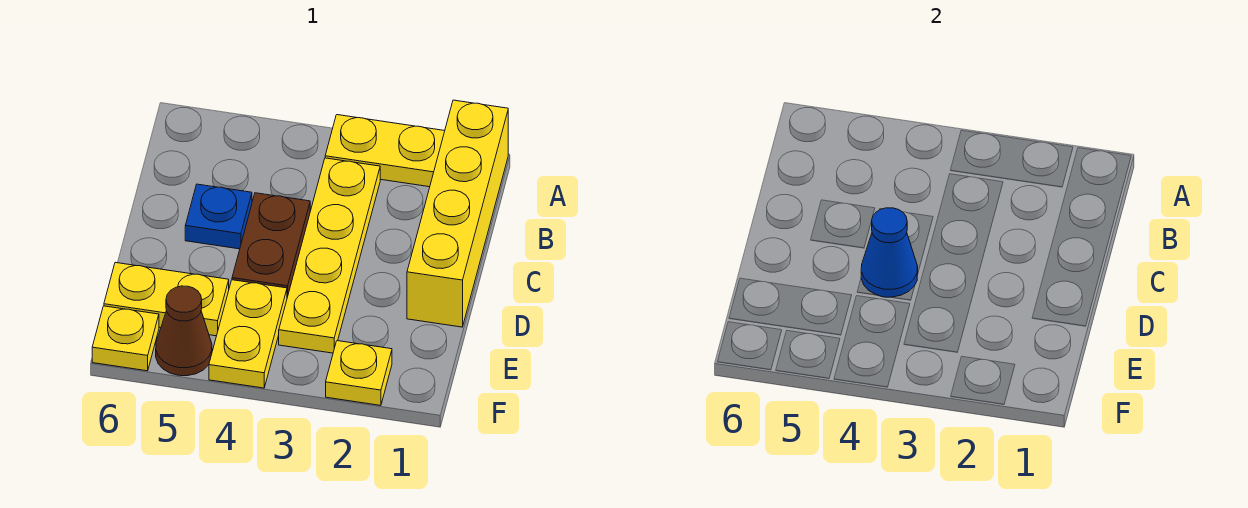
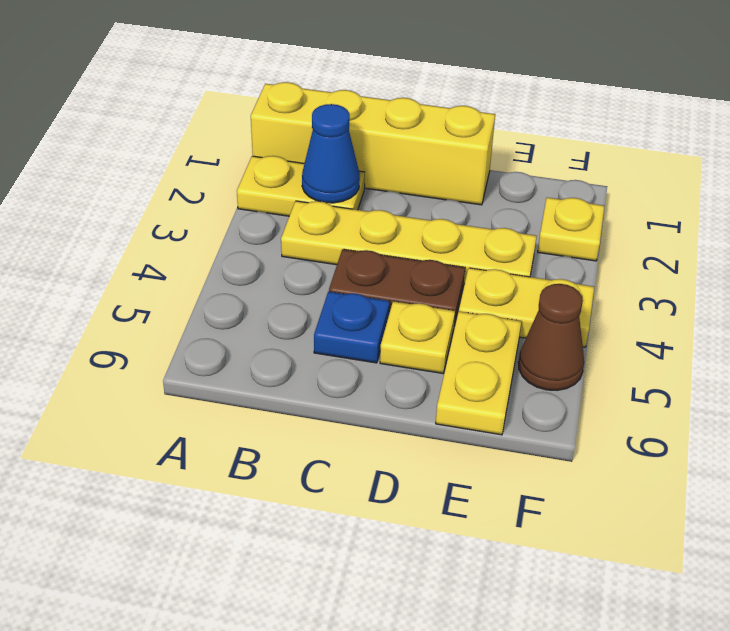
yellow 1x2 plate [325,115,445,187] -> yellow 1x2 plate turned to [237,156,365,216]
blue 1x1 cone [861,208,918,297] -> blue 1x1 cone moved to [302,104,360,203]
yellow 1x1 plate [92,306,159,371] -> yellow 1x1 plate moved to [380,301,455,373]

